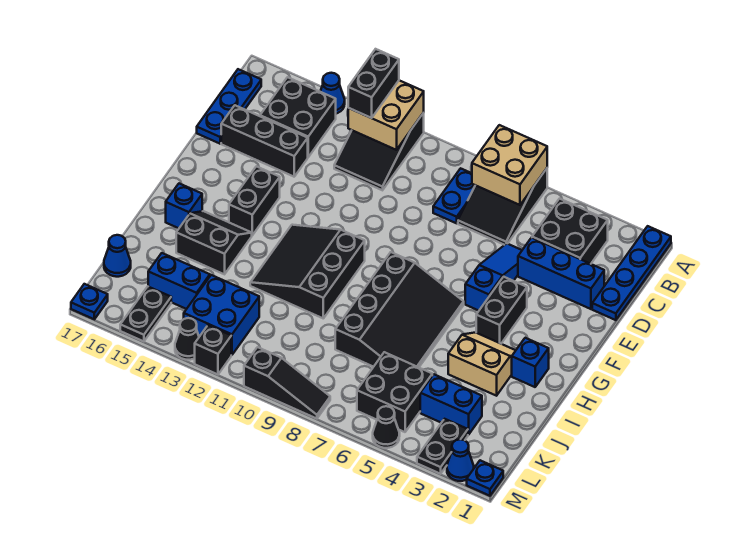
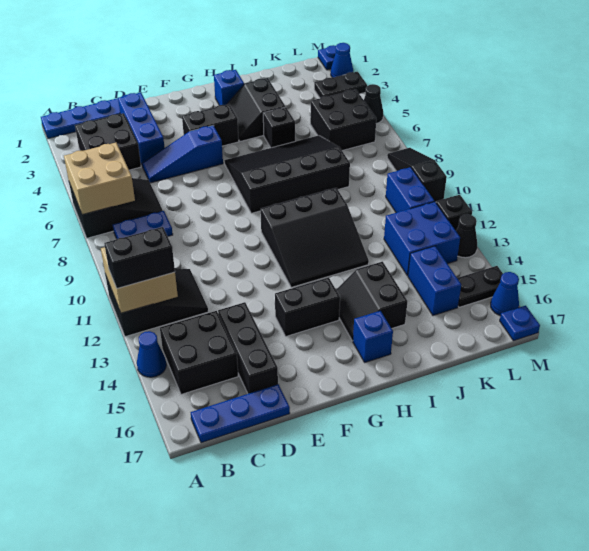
tan 2x2 slope [448,332,516,396] -> black 2x2 slope [226,78,286,141]
none -> black 1x1 brick [263,107,295,148]
blue 1x2 brick [420,374,482,435] -> blue 1x2 brick moved to [386,167,434,213]
blue 1x1 cone [104,235,131,277] -> blue 1x1 cone moved to [491,272,519,316]

